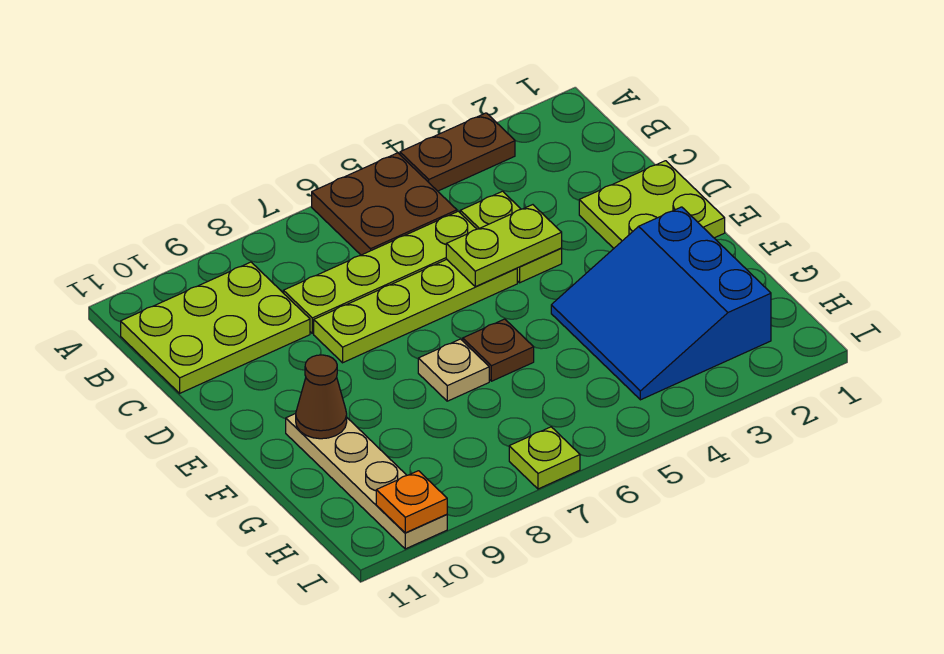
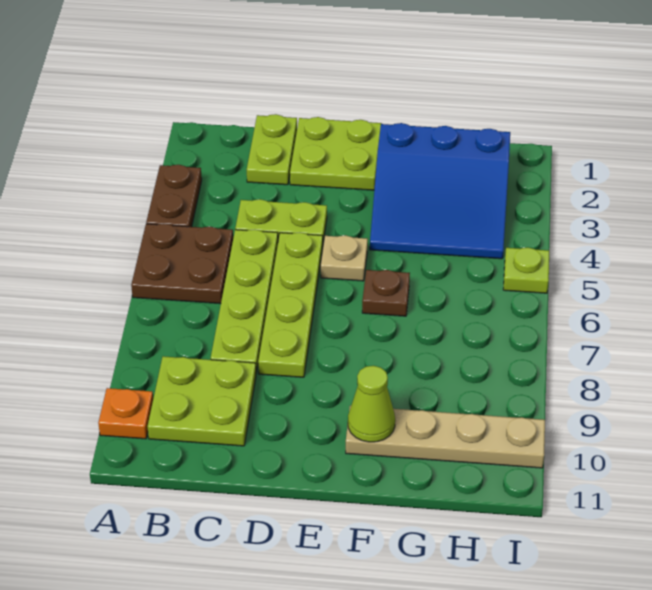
lime 2x3 plate [121,262,310,393] -> lime 2x2 plate [148,356,256,446]
lime 1x2 plate [446,205,562,287] -> lime 1x2 plate moved to [247,114,297,185]
tan 1x1 plate [418,339,489,401] -> tan 1x1 plate moved to [321,235,368,281]
brown 1x1 cone [296,355,347,439] -> lime 1x1 cone [348,366,395,442]
lime 1x1 plate [509,427,580,489] -> lime 1x1 plate moved to [503,248,549,293]
orange 1x1 plate [376,471,447,533] -> orange 1x1 plate moved to [98,388,153,439]

